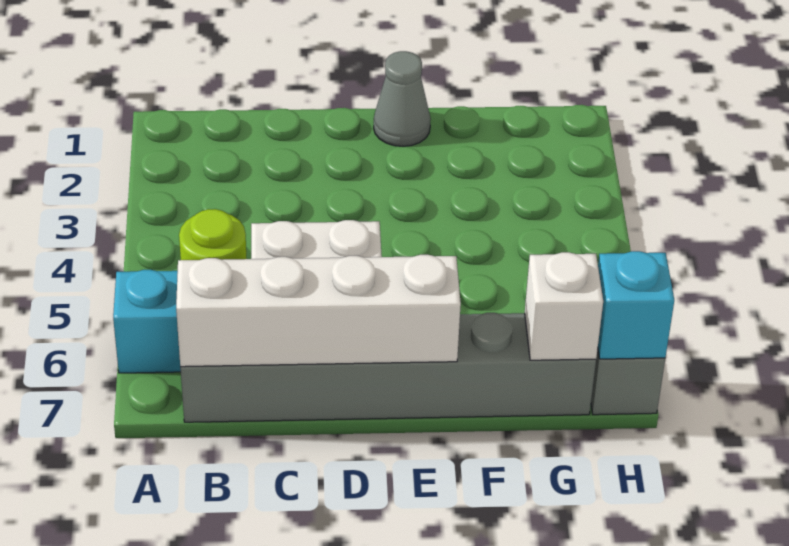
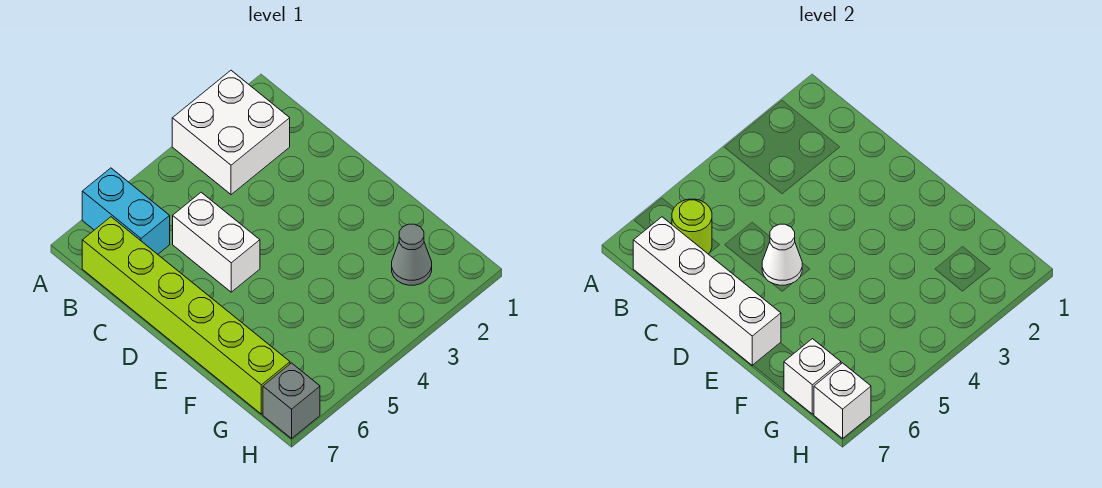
none -> white 2x2 brick [172,71,290,195]
grey 1x6 brick [180,313,596,422] -> lime 1x6 brick [82,217,290,414]
none -> white 1x1 cone [762,224,802,285]
grey 1x1 cone [374,51,431,147] -> grey 1x1 cone moved to [392,224,432,285]
cyan 1x1 brick [598,251,674,359] -> white 1x1 brick [814,363,871,438]

